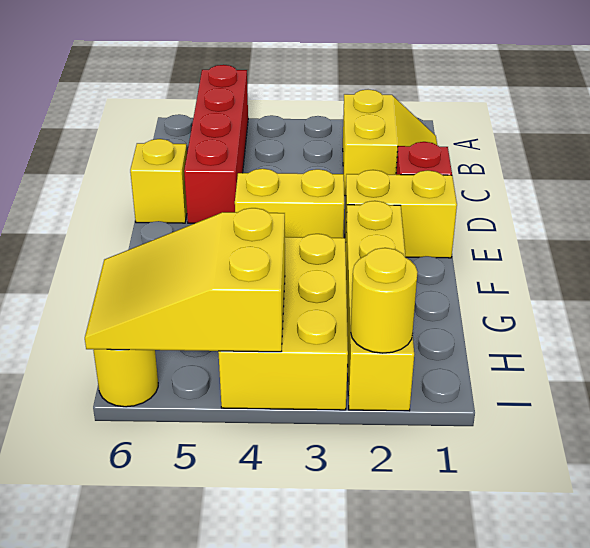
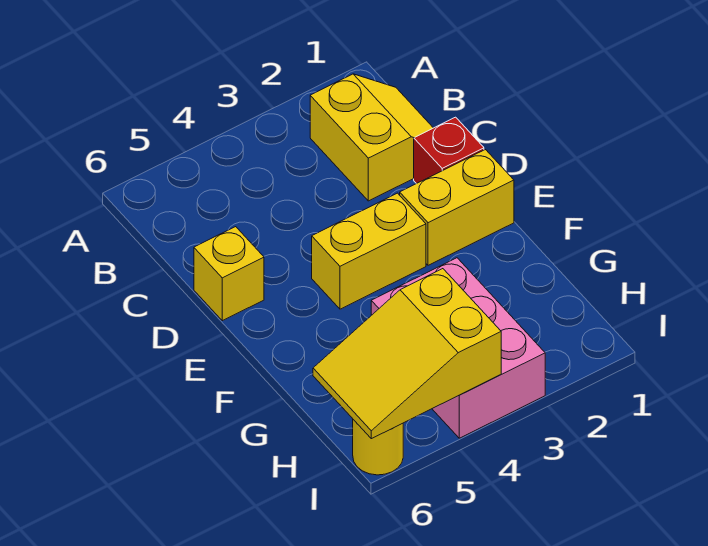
red 1x4 brick [184,65,248,223] -> none
yellow 1x4 brick [345,201,414,411] -> none
yellow 2x3 brick [218,234,348,410] -> pink 2x3 brick [371,258,545,438]
yellow 1x1 round brick [351,248,418,353] -> none

